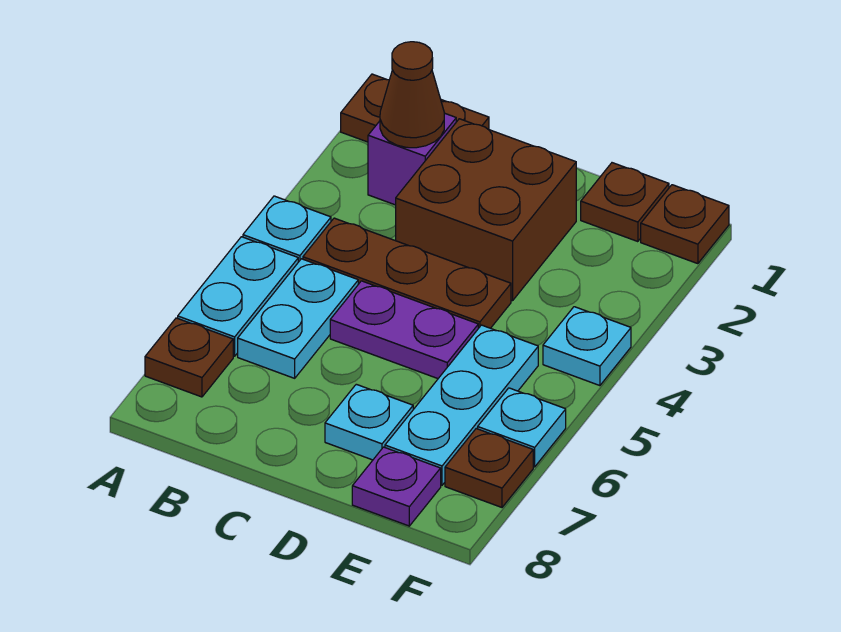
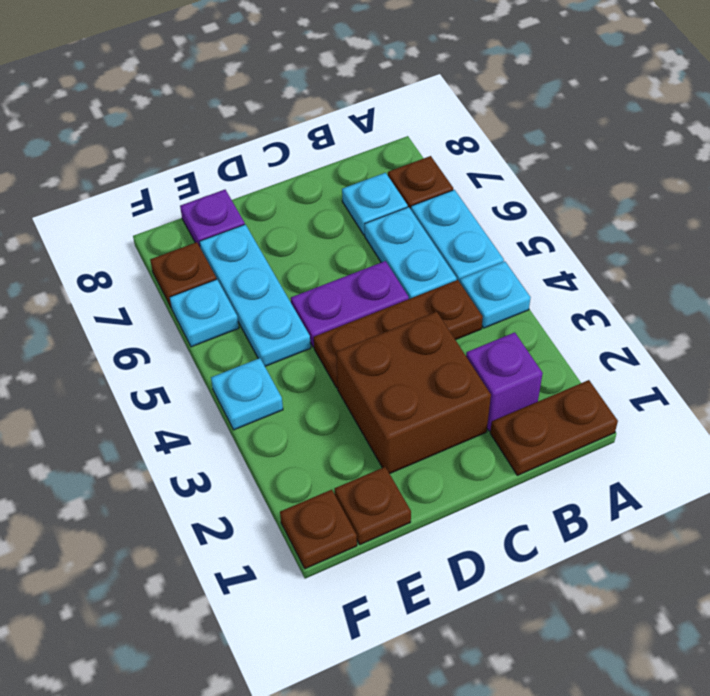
brown 1x1 cone [380,42,444,148] -> none
cyan 1x1 plate [325,384,413,460] -> cyan 1x1 plate moved to [342,173,408,235]

